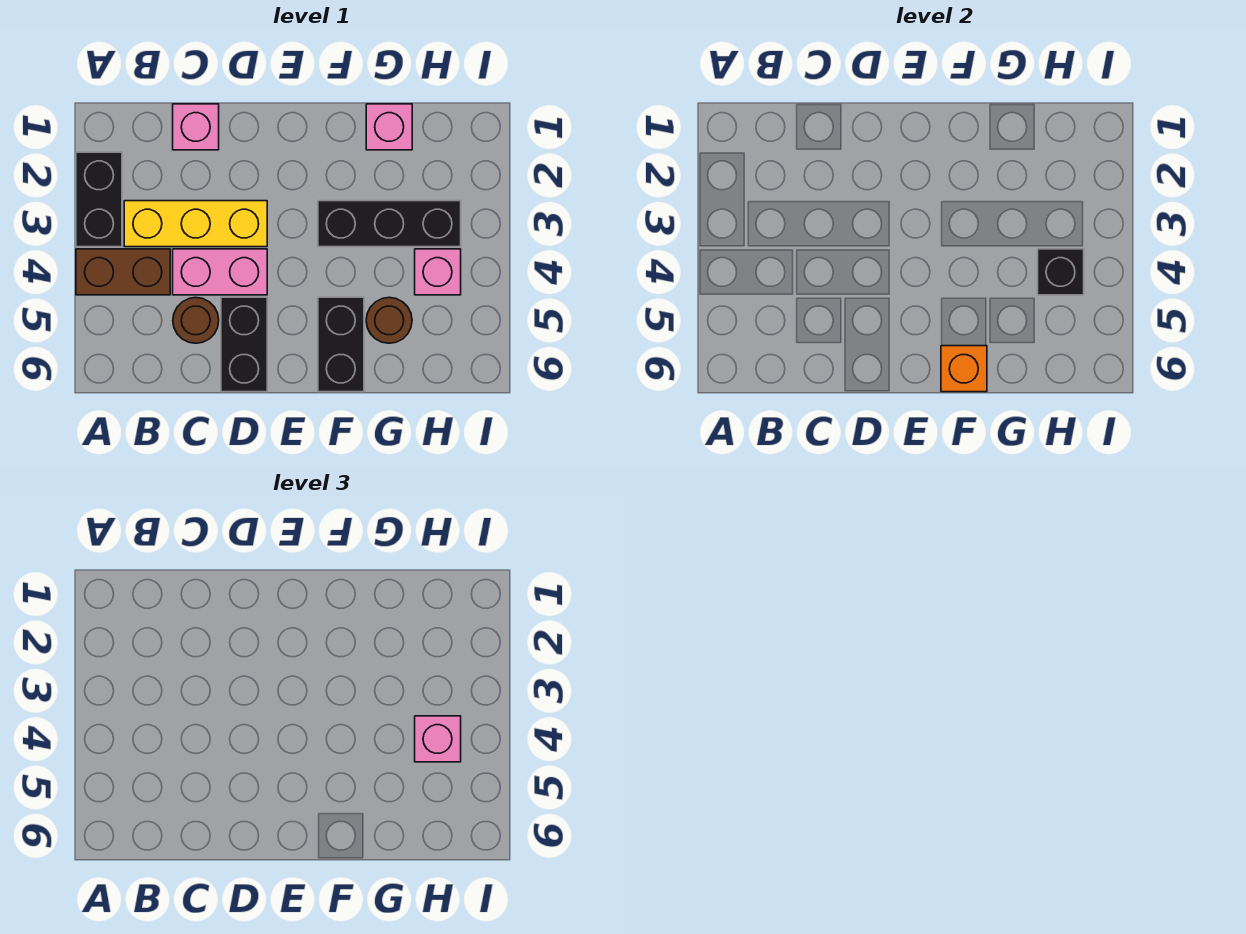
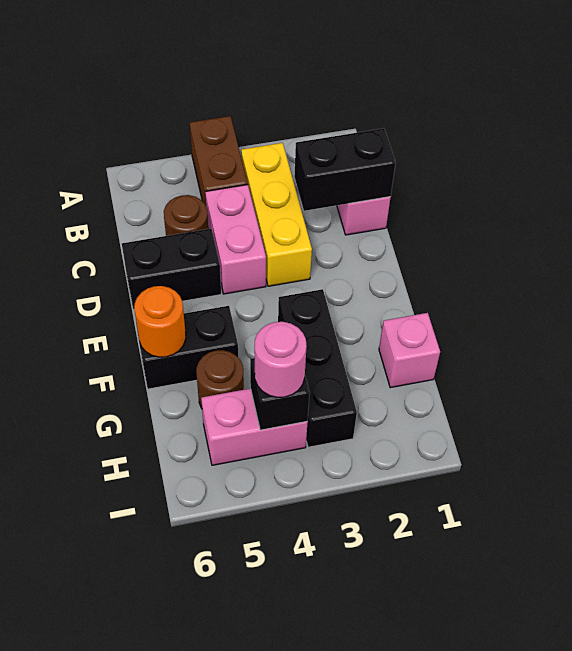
black 1x2 brick [76,152,122,247] -> black 1x2 brick moved to [294,128,396,211]
orange 1x1 brick [941,346,987,392] -> orange 1x1 round brick [134,286,186,357]
pink 1x1 brick [415,249,461,295] -> pink 1x2 brick [201,388,308,465]
pink 1x1 brick [415,716,461,762] -> pink 1x1 round brick [255,322,307,397]

